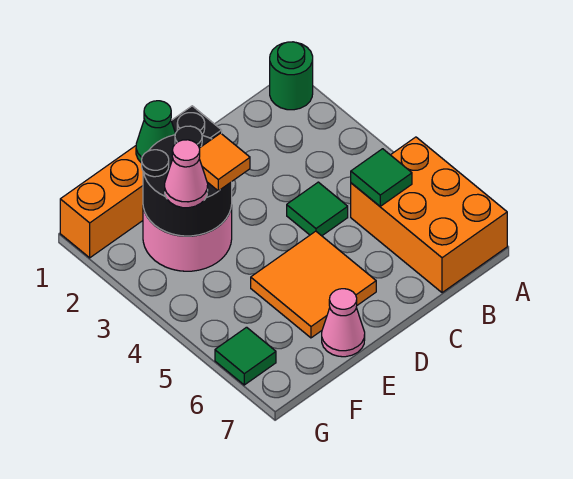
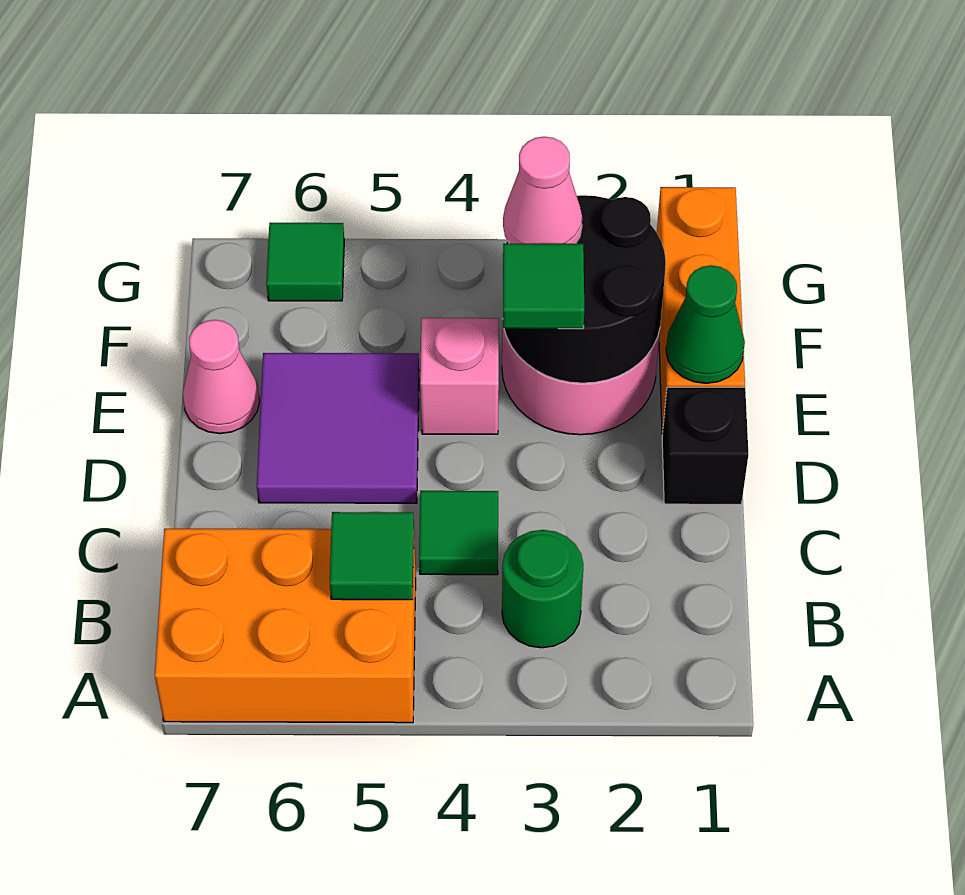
green 1x1 round brick [270,42,313,110] -> green 1x1 round brick moved to [502,530,583,648]
orange 2x2 tile [251,231,376,338] -> purple 2x2 tile [257,353,419,503]
orange 1x1 tile [199,133,250,191] -> green 1x1 tile [503,244,584,329]
none -> pink 1x1 brick [420,318,499,434]

